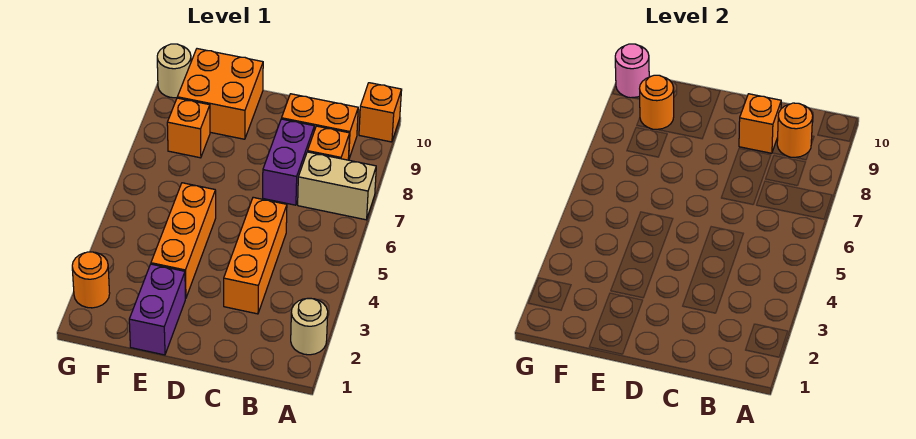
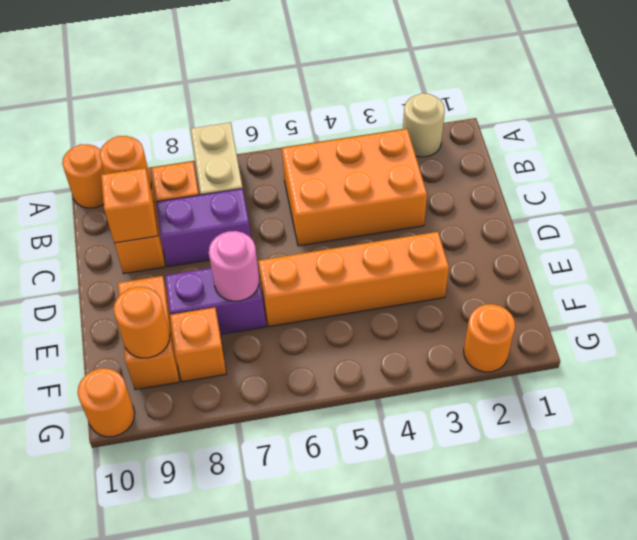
orange 1x1 brick [359,83,402,142] -> orange 1x1 round brick [62,144,104,208]
orange 1x3 brick [224,197,287,314] -> orange 2x3 brick [282,129,427,246]
purple 1x2 brick [129,264,185,355] -> purple 1x2 brick moved to [165,268,266,335]
orange 1x3 brick [151,183,216,298] -> orange 1x4 brick [258,232,449,327]
orange 2x2 brick [177,49,263,139] -> orange 1x2 brick [118,276,180,390]
tan 1x1 round brick [157,44,191,98] -> orange 1x1 round brick [78,368,135,437]
pink 1x1 round brick [615,44,649,98] -> pink 1x1 round brick moved to [209,231,259,301]

